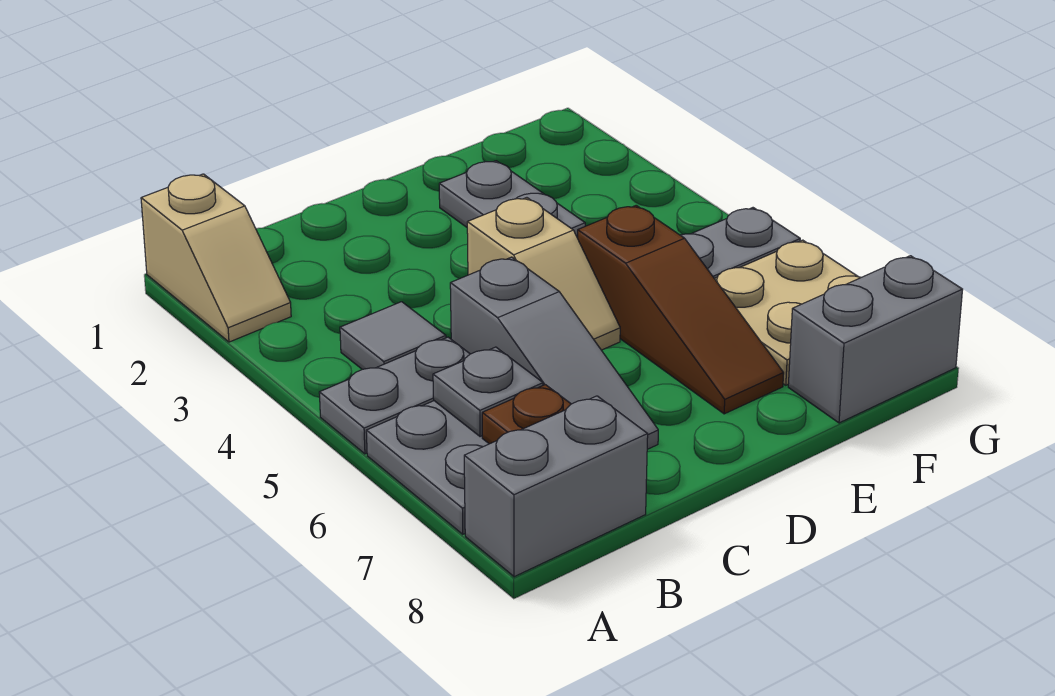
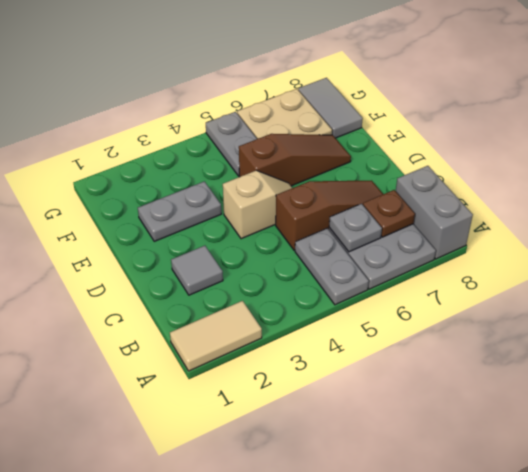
tan 1x2 slope [141,174,291,342] -> tan 1x2 tile [170,301,262,371]
grey 1x1 tile [340,302,446,369] -> grey 1x1 tile moved to [171,246,223,295]
grey 1x3 slope [450,257,658,449] -> brown 1x3 slope [276,181,383,250]
grey 1x2 brick [788,256,963,423] -> grey 1x2 tile [298,78,363,138]

